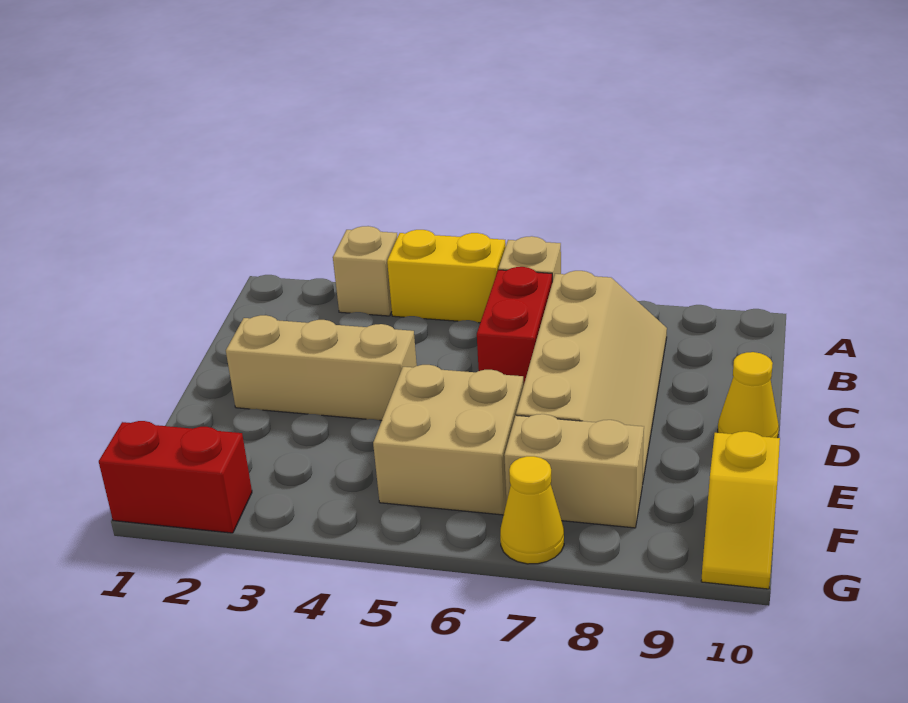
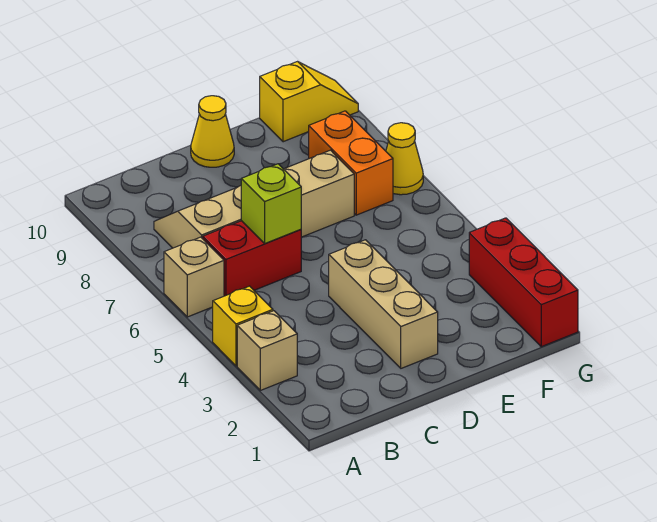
yellow 1x2 brick [387,230,506,323] -> yellow 1x1 brick [213,286,273,366]
none -> lime 1x1 brick [241,164,301,243]
tan 2x2 brick [373,365,524,515] -> none
tan 1x2 brick [504,414,644,528] -> orange 1x2 brick [309,111,393,215]
red 1x2 brick [99,421,252,533] -> red 1x3 brick [469,218,578,347]

